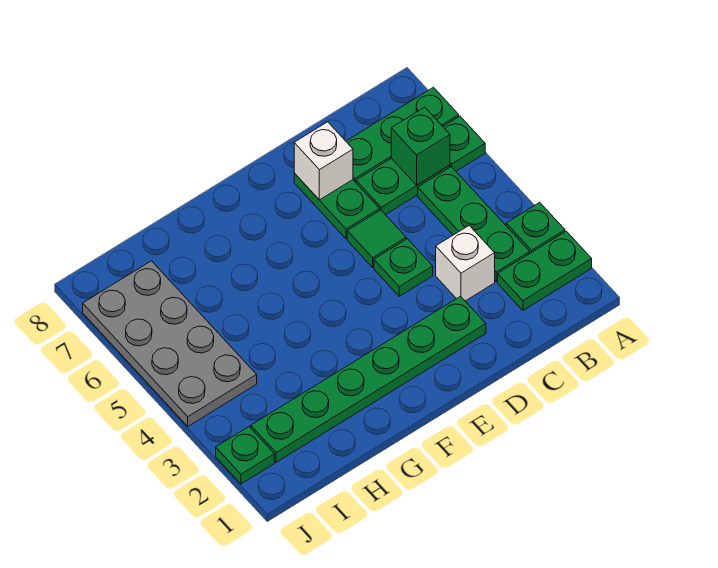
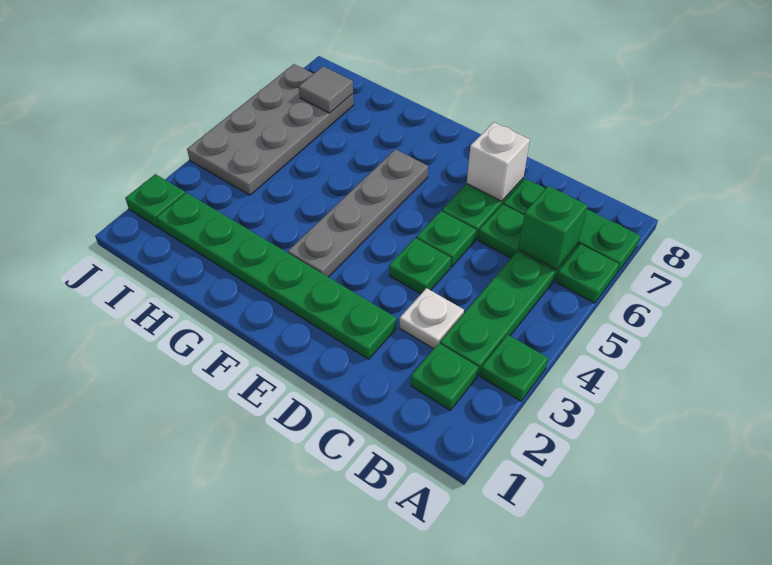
green 1x2 plate [498,231,592,310] -> green 1x1 plate [411,343,478,410]
white 1x1 brick [436,226,495,301] -> white 1x1 plate [400,288,464,349]
green 1x1 tile [347,210,406,267] -> green 1x1 plate [416,211,476,267]
none -> grey 1x4 plate [288,149,428,277]
none -> grey 1x1 tile [299,66,353,113]

